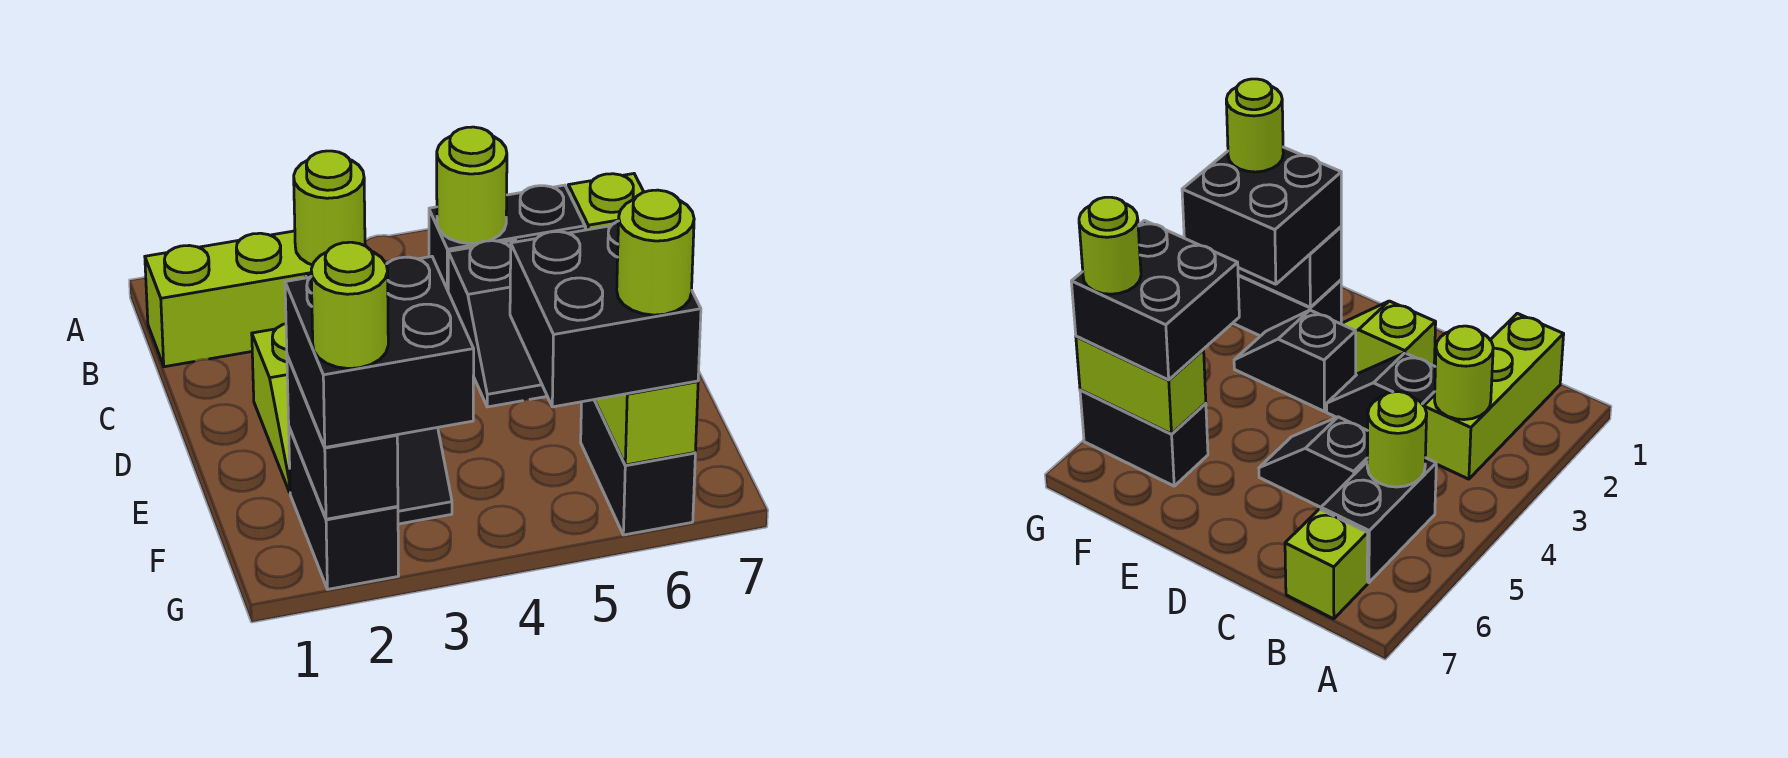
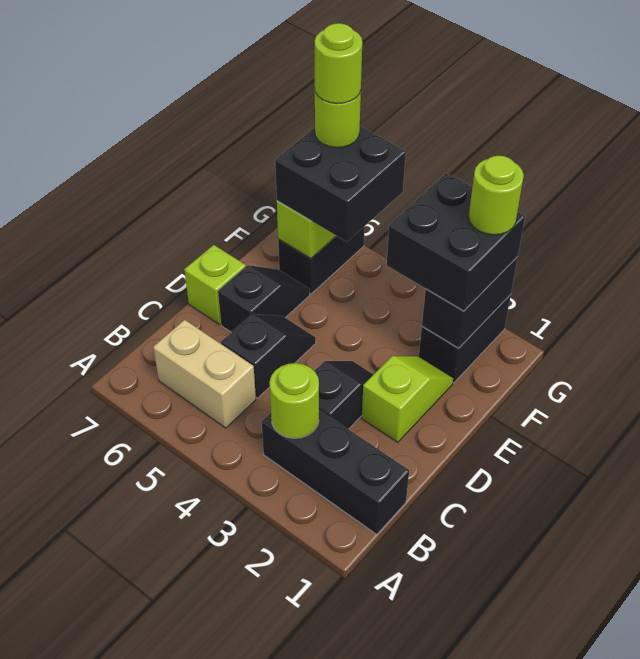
lime 1x3 brick [145,231,366,367] -> black 1x3 brick [262,410,409,535]
black 1x2 brick [429,185,585,290] -> tan 1x2 brick [153,320,256,428]
lime 1x1 round brick [437,127,507,244] -> lime 1x1 round brick moved to [315,23,362,104]
lime 1x1 brick [568,174,644,230] -> lime 1x1 brick moved to [184,245,246,324]
black 1x2 slope [397,428,452,524] -> black 1x2 slope moved to [218,265,310,332]

